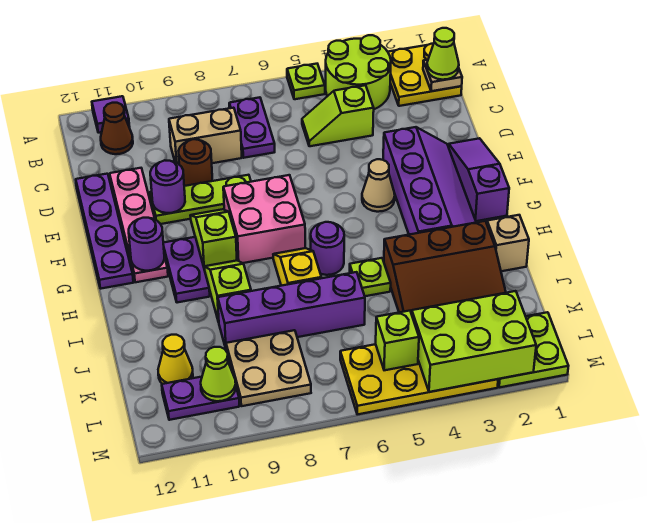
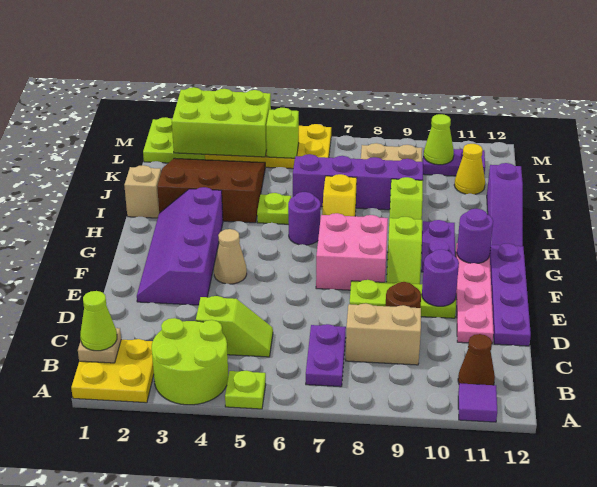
purple 1x3 slope [449,138,509,221] -> purple 1x3 slope moved to [487,163,523,246]

